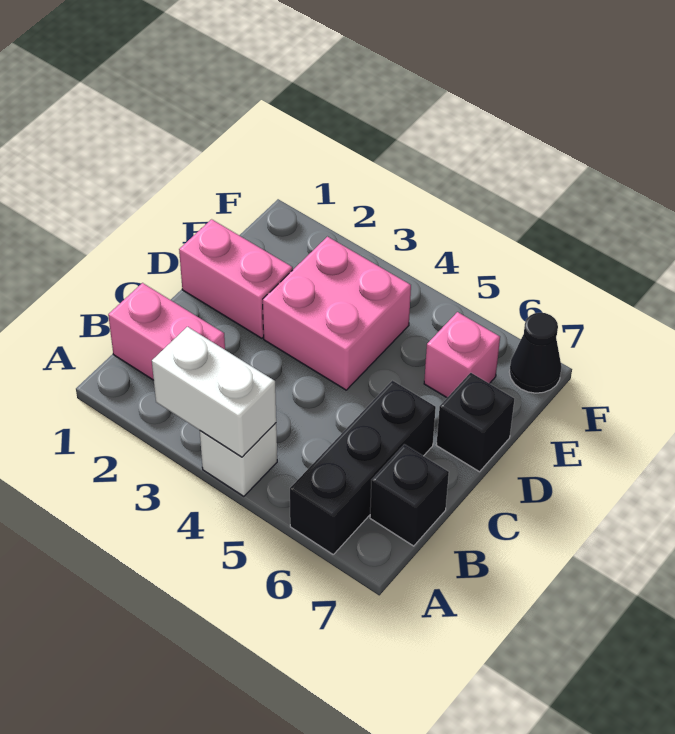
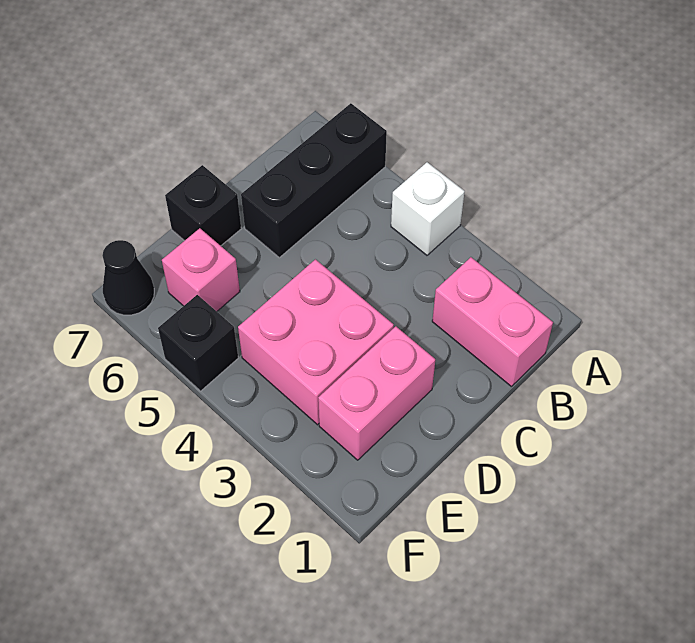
white 1x2 brick [152,327,276,457] -> none
black 1x1 brick [370,444,449,546] -> black 1x1 brick moved to [158,295,238,391]
pink 1x2 brick [179,219,293,338] -> pink 1x2 brick turned to [318,326,435,460]

